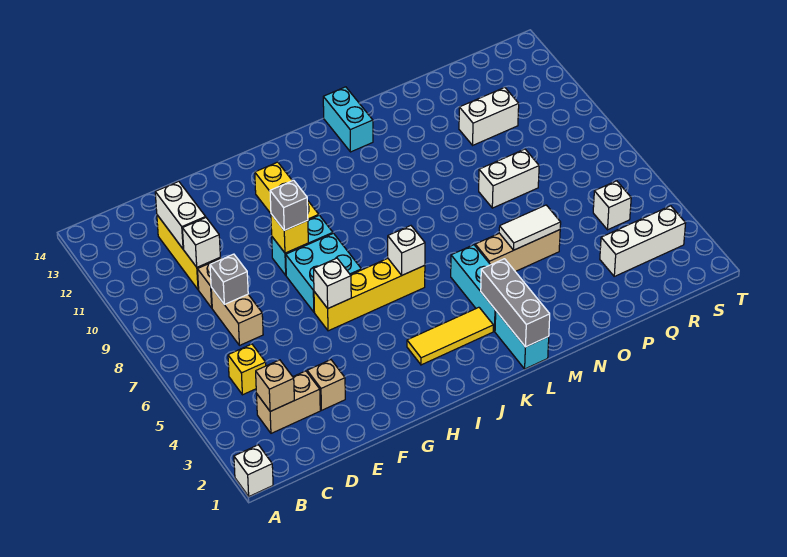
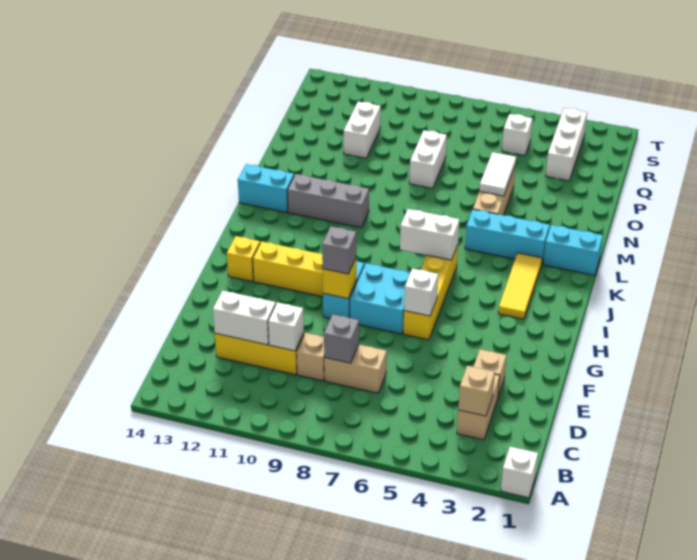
yellow 1x1 brick [228,344,266,395] -> yellow 1x1 brick moved to [227,236,260,281]
white 1x1 brick [388,226,425,275] -> white 1x2 brick [400,209,460,260]
grey 1x3 brick [481,259,550,347] -> grey 1x3 brick moved to [287,174,369,228]

